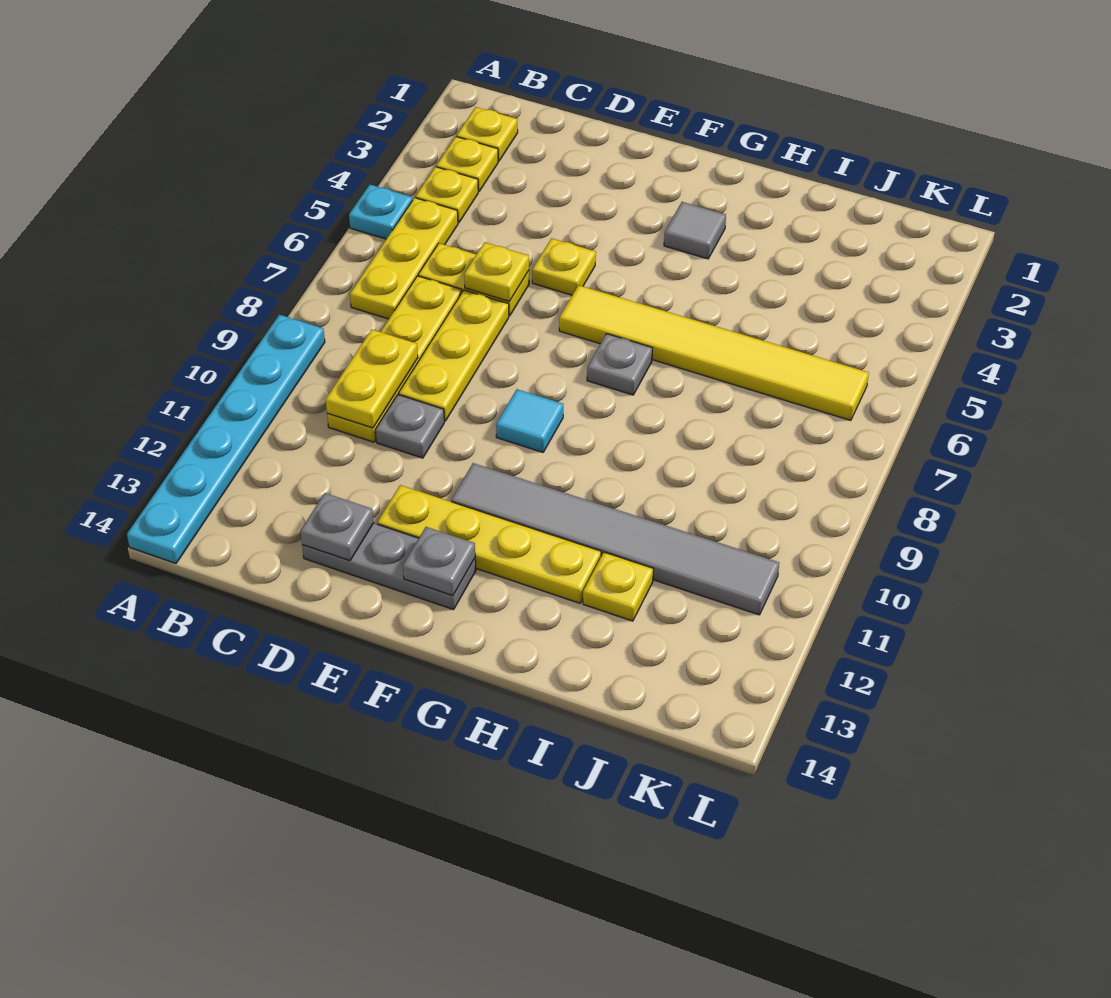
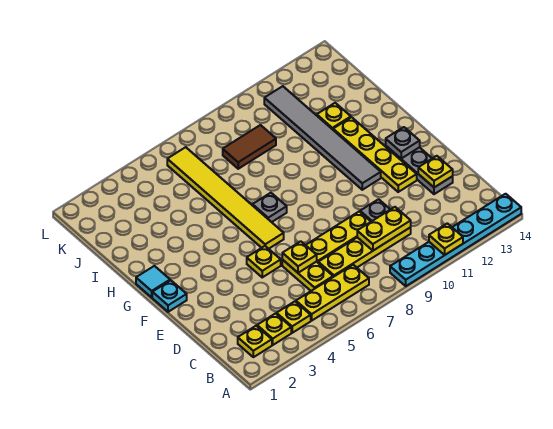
cyan 1x1 plate [349,185,412,239] -> cyan 1x1 plate moved to [152,280,187,312]
none -> yellow 1x1 plate [429,223,463,255]
grey 1x1 plate [301,493,374,561] -> yellow 1x1 plate [418,156,453,187]
cyan 1x1 tile [496,389,563,452] -> cyan 1x1 tile moved to [136,266,170,297]
grey 1x1 tile [664,202,726,259] -> none
none -> brown 1x2 tile [223,125,276,169]

